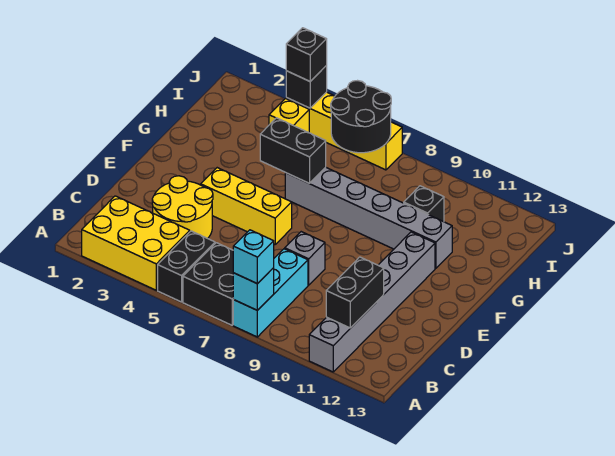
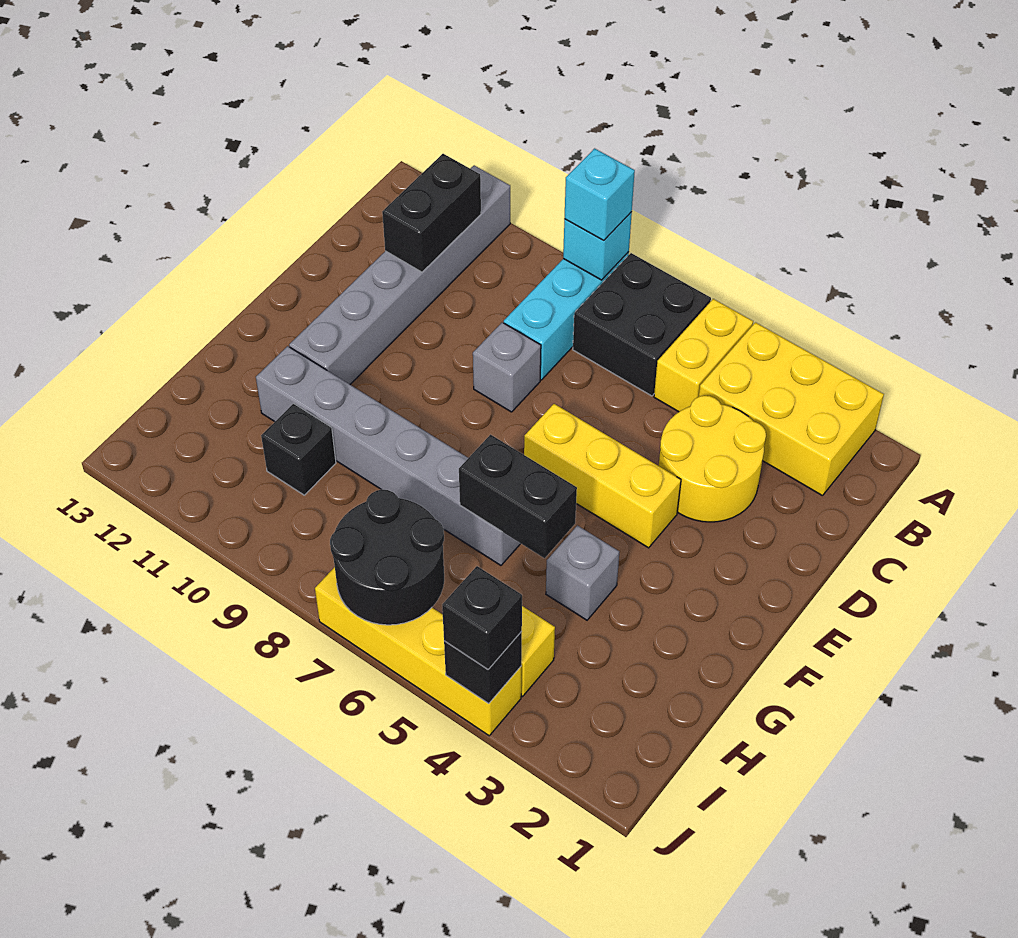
black 1x2 brick [158,231,215,302] -> yellow 1x2 brick [654,299,753,412]
none -> grey 1x1 brick [546,525,619,620]

